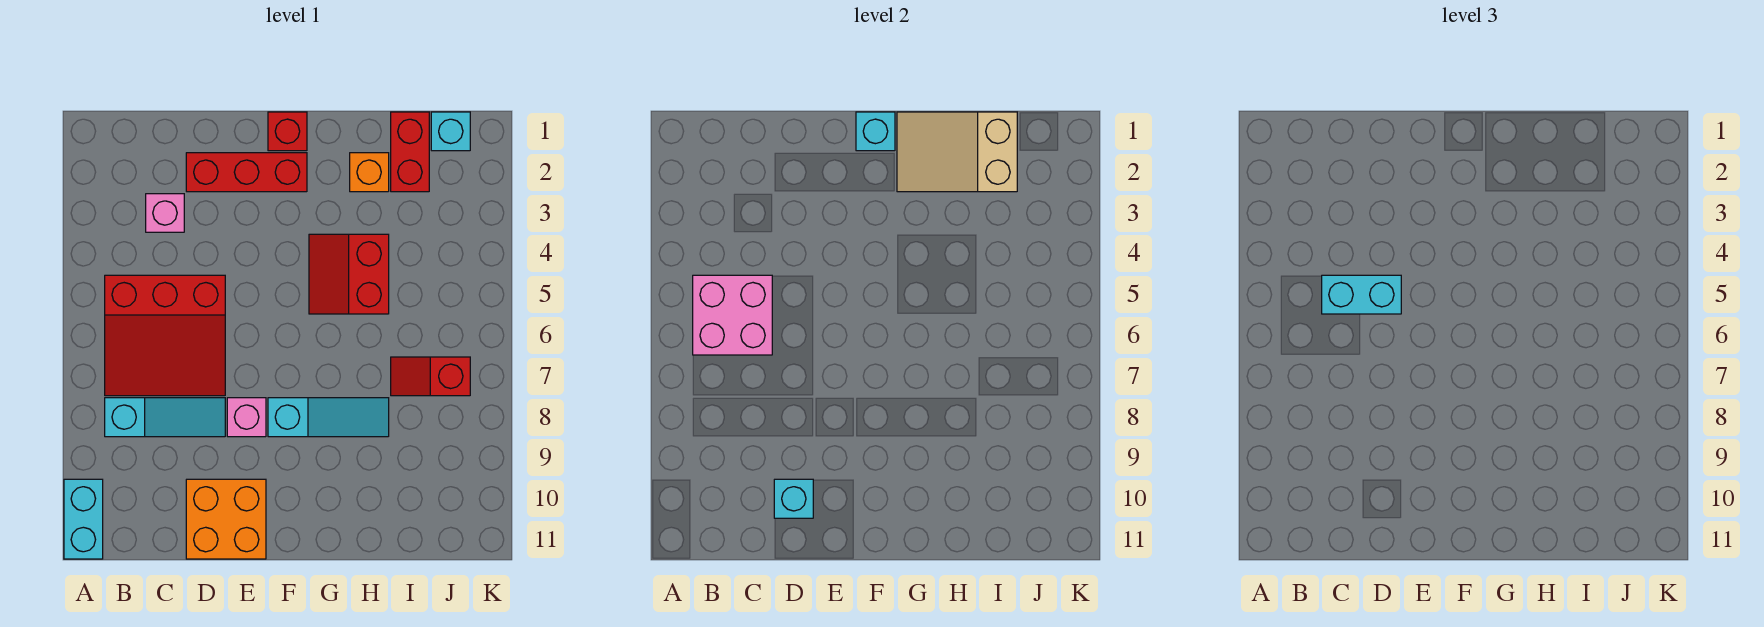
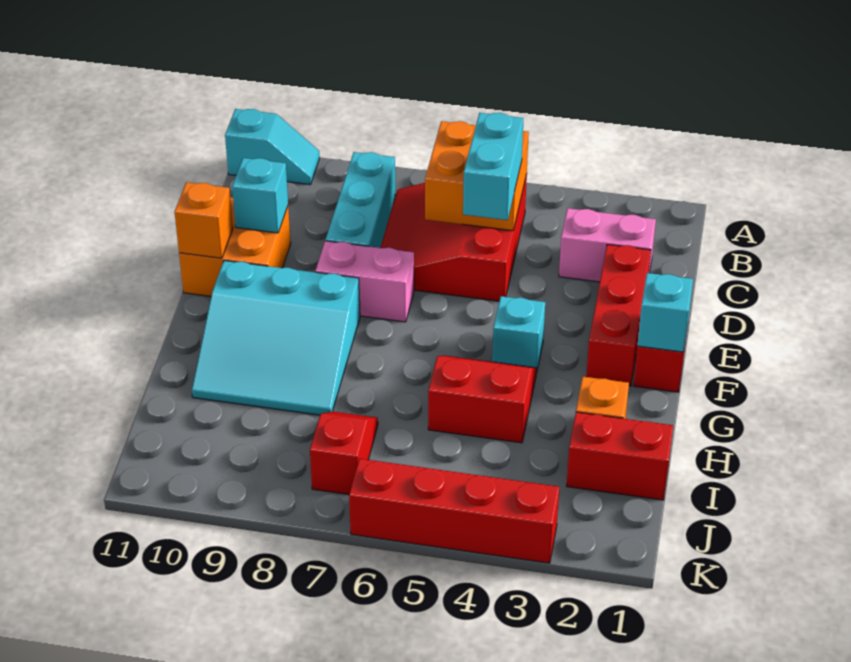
cyan 1x2 brick [64,479,103,559] -> cyan 1x2 slope [225,109,320,185]
pink 2x2 brick [693,275,772,355] -> orange 2x2 brick [425,121,529,231]
cyan 1x3 slope [105,398,225,437] -> cyan 1x3 brick [326,152,396,248]
pink 1x1 brick [146,194,184,232] -> pink 1x2 brick [559,208,656,282]
pink 1x1 brick [227,398,266,437] -> pink 1x2 brick [316,241,414,322]
none -> orange 1x1 brick [175,182,233,258]
cyan 1x3 slope [268,398,389,437] -> cyan 3x3 slope [192,261,360,415]
tan 2x3 slope [897,112,1017,192] -> none
cyan 1x1 brick [431,112,470,151] -> cyan 1x1 brick moved to [492,296,545,369]
none -> red 1x4 brick [349,459,559,563]

